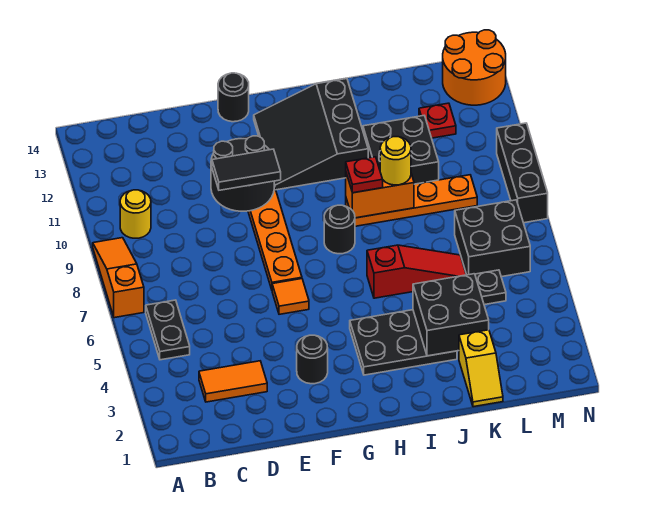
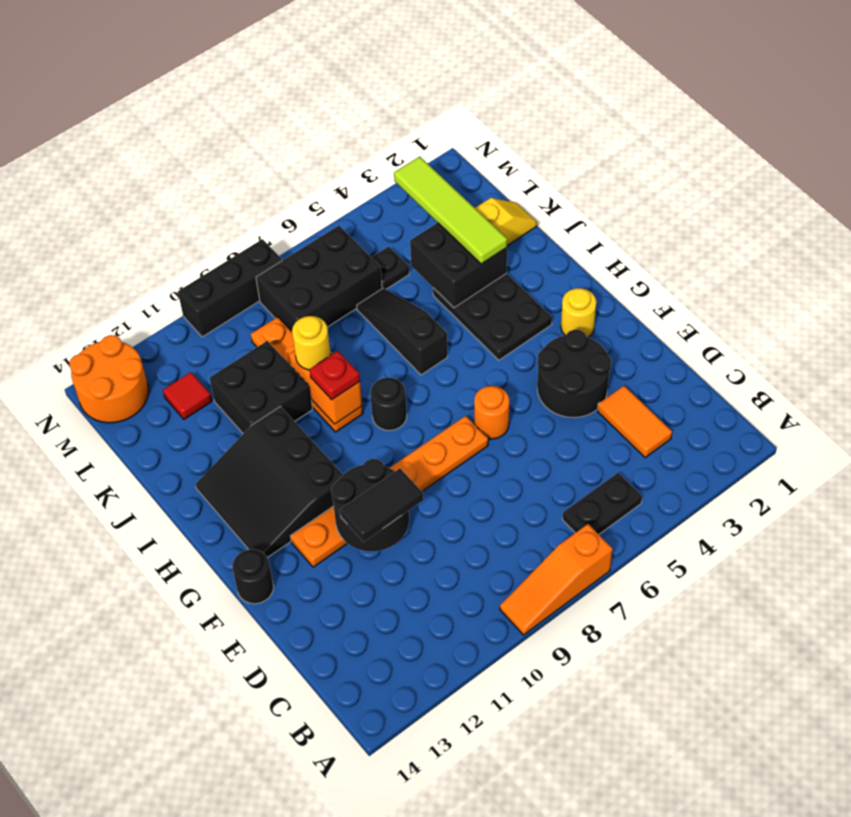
yellow 1x1 round brick [120,190,151,238] -> yellow 1x1 round brick moved to [561,288,596,337]
black 1x2 tile [212,149,281,190] -> black 1x2 tile turned to [340,468,423,542]
black 1x1 round brick [297,335,328,384] -> black 2x2 round brick [537,330,611,418]
orange 1x1 tile [272,279,309,314] -> orange 1x1 round brick [474,386,509,439]
black 3x3 slope [254,79,368,190] -> black 3x3 slope turned to [195,407,343,558]
red 1x3 slope [367,245,466,298] -> black 1x3 slope [357,289,447,375]
none -> lime 1x4 tile [394,156,507,264]
black 2x2 brick [455,200,530,277] -> black 2x3 brick [256,226,382,331]
red 1x1 plate [419,103,456,138] -> red 1x1 tile [163,372,212,419]

